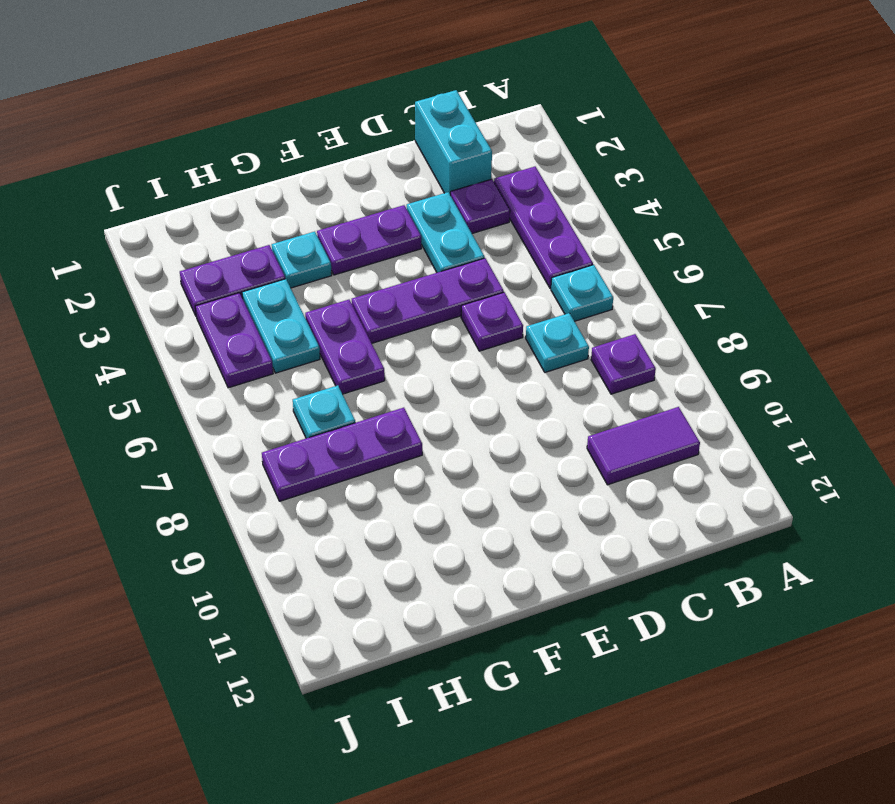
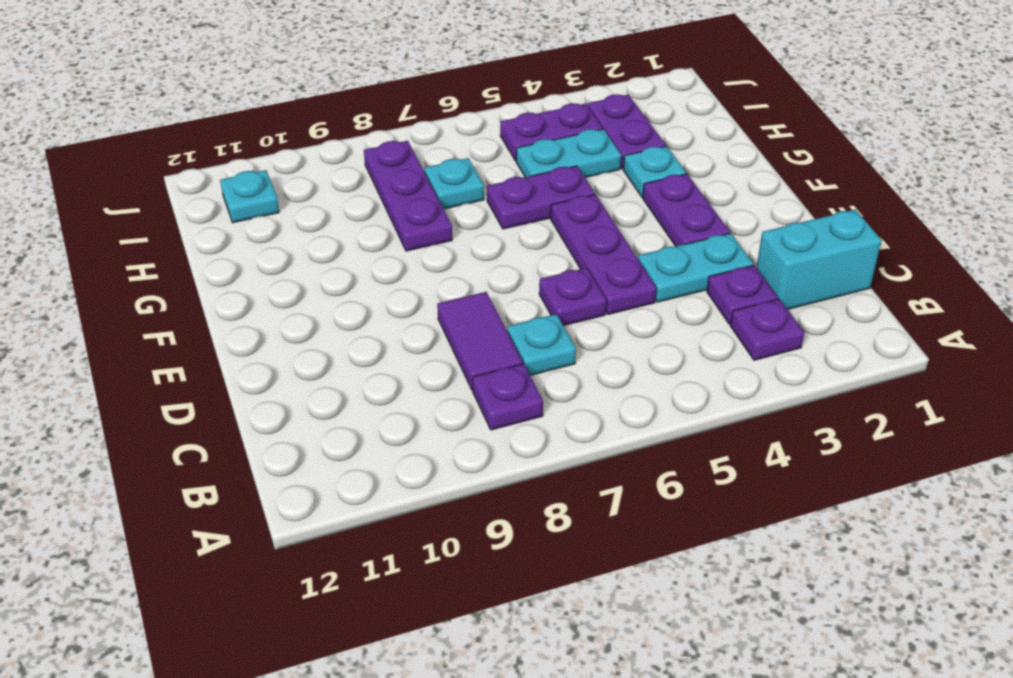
purple 1x3 plate [494,167,593,288] -> purple 1x1 plate [730,299,804,360]
cyan 1x1 plate [551,265,613,321] -> cyan 1x1 plate moved to [220,170,279,223]
purple 1x2 tile [587,407,700,485] -> purple 1x2 tile moved to [437,292,523,390]

